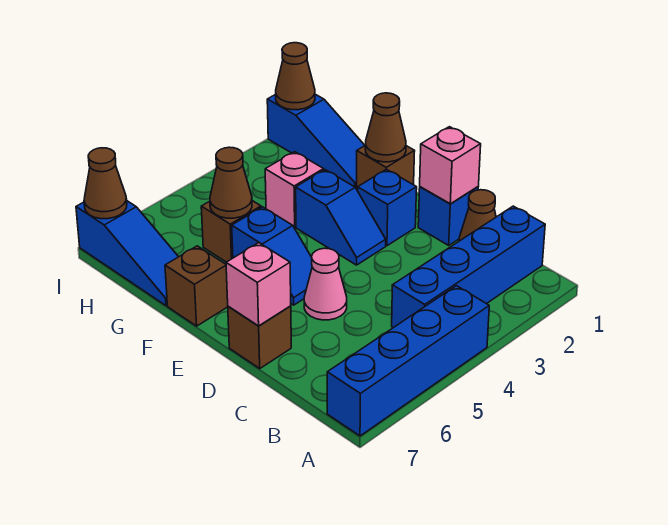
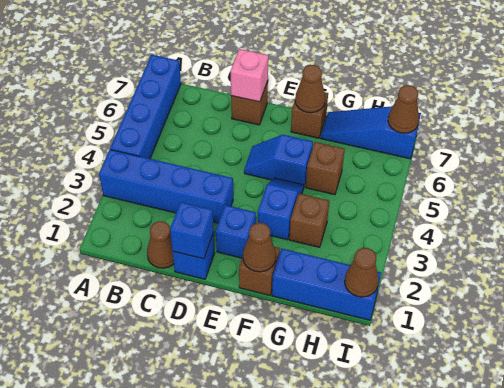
blue 1x4 brick [392,206,545,328] -> blue 1x4 brick turned to [99,150,233,223]
pink 1x1 brick [420,127,481,204] -> blue 1x1 brick [170,202,214,259]
pink 1x1 cone [304,248,347,320] -> none
blue 1x2 slope [296,170,386,265] -> blue 1x2 slope turned to [258,178,304,240]
blue 1x3 slope [267,94,365,188] -> blue 1x3 brick [272,248,381,320]
pink 1x1 brick [265,152,324,227] -> brown 1x1 brick [289,194,329,247]
brown 1x1 cone [210,147,252,218] -> brown 1x1 cone moved to [295,65,326,113]

